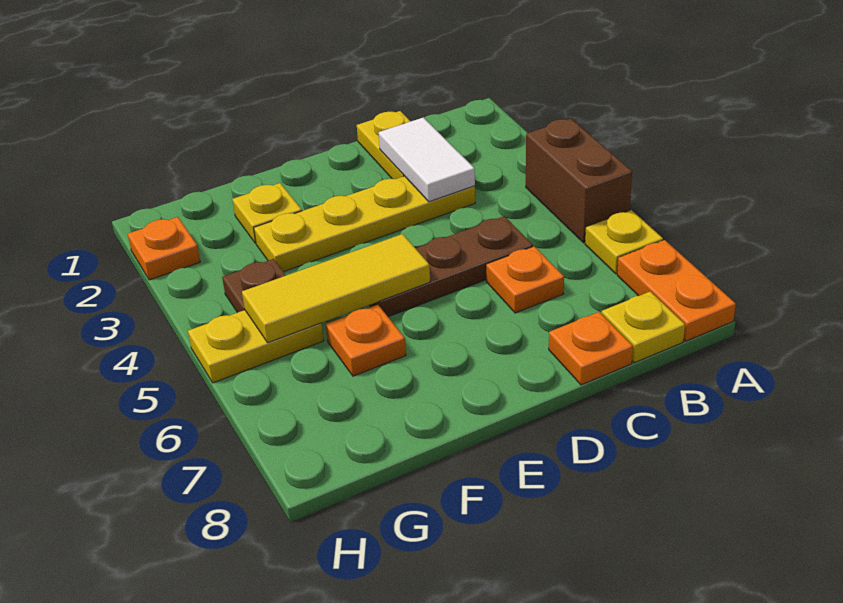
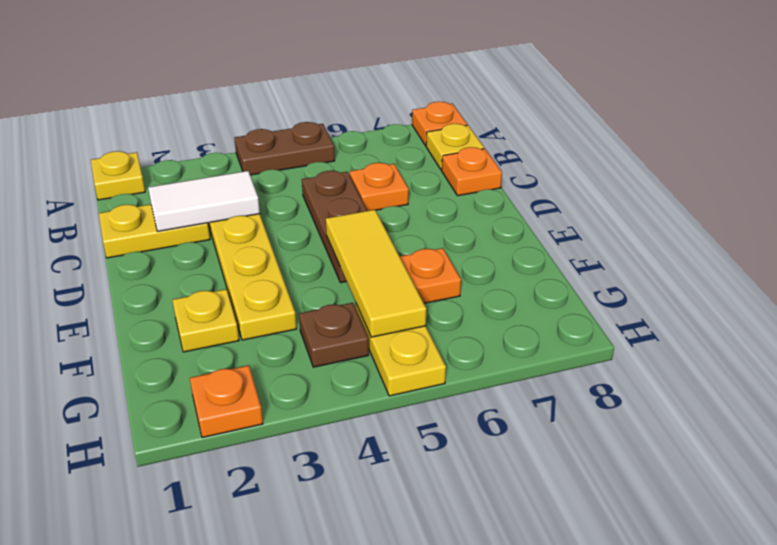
brown 1x2 brick [526,119,632,243] -> brown 1x2 plate [235,122,335,175]
yellow 1x1 plate [585,210,663,274] -> yellow 1x1 plate moved to [91,151,145,200]
orange 1x2 plate [617,240,736,341] -> orange 1x1 plate [412,102,467,146]

